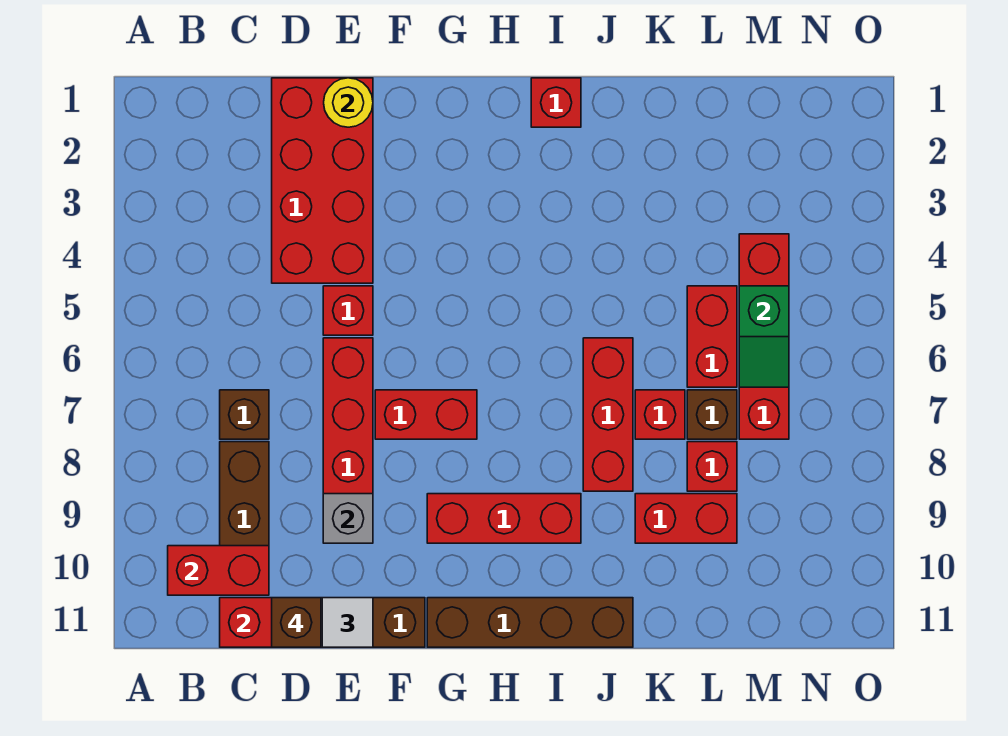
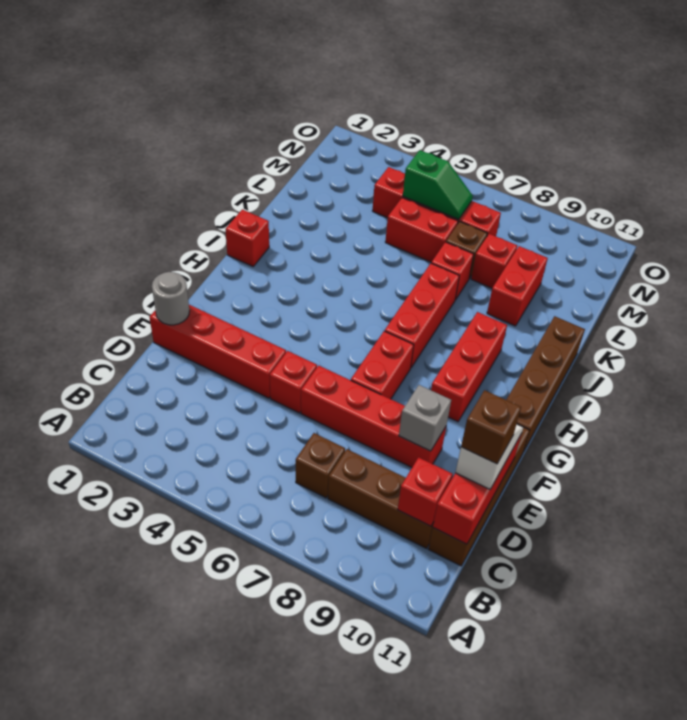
red 1x2 brick [168,546,269,595] -> red 1x1 brick [398,457,452,526]
red 2x4 brick [272,78,373,283] -> red 1x4 brick [150,305,286,398]
yellow 1x1 round brick [324,78,373,127] -> grey 1x1 round brick [152,272,189,325]
red 1x3 brick [583,338,633,491] -> red 1x3 brick turned to [385,263,459,367]

